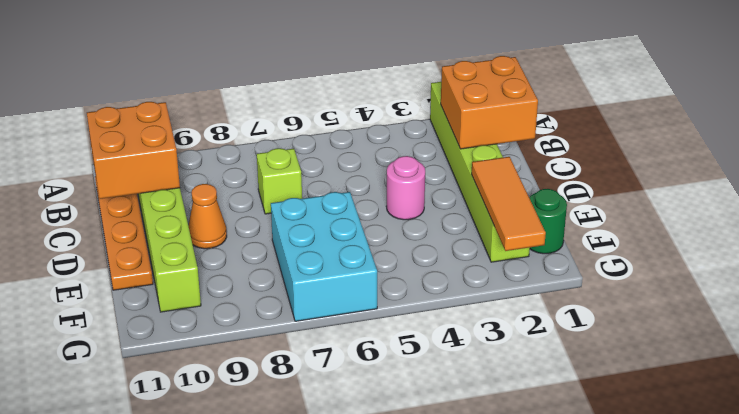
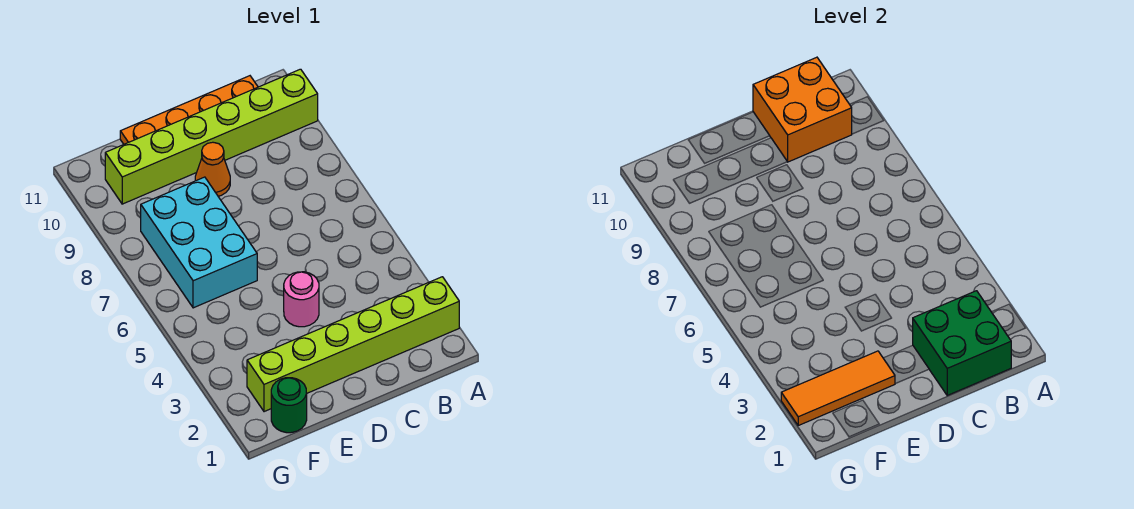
orange 2x2 brick [441,56,538,149] -> green 2x2 brick [913,291,1011,395]
lime 1x1 brick [257,148,302,214] -> none
cyan 2x3 brick [271,192,377,321] -> cyan 2x3 brick turned to [141,177,257,308]

